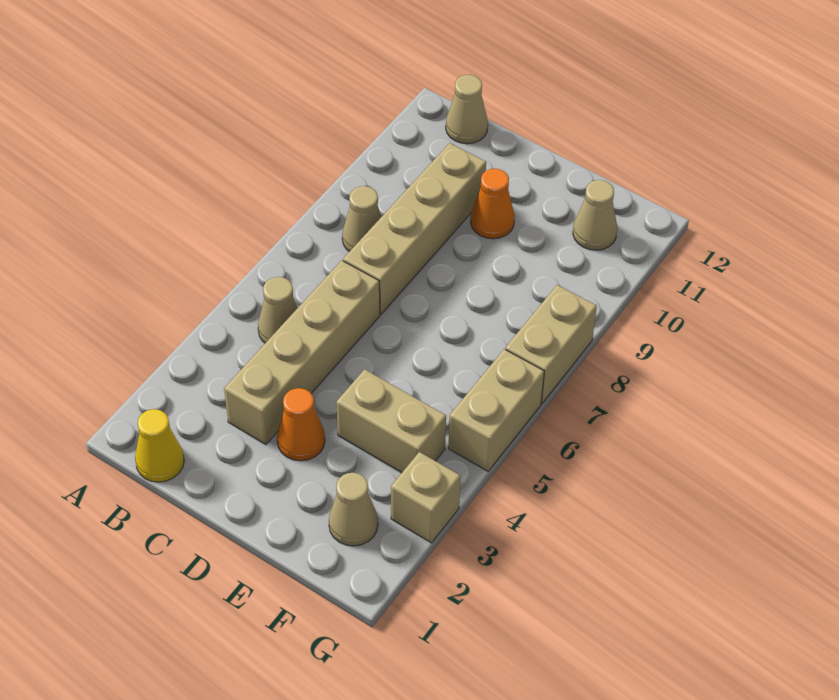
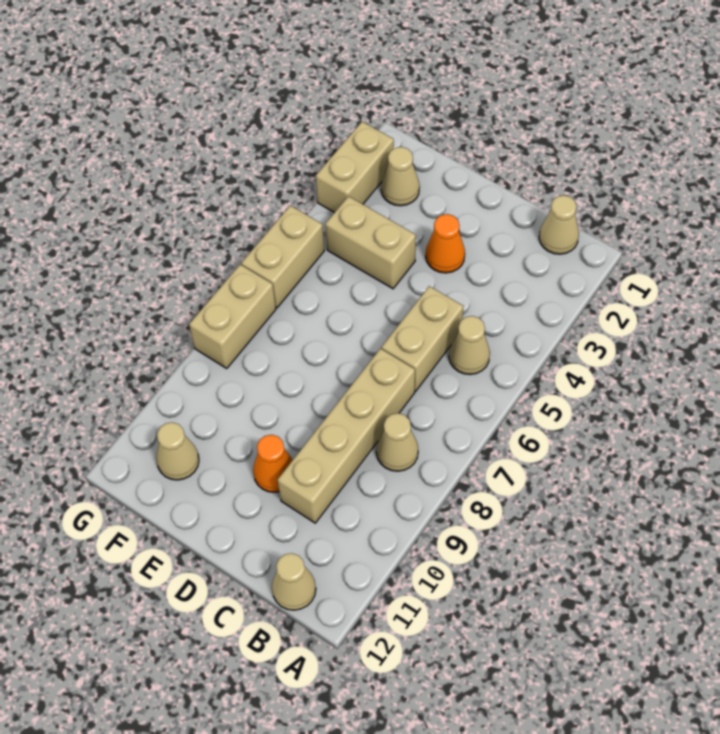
yellow 1x1 cone [135,409,184,482] -> tan 1x1 cone [539,195,579,254]
tan 1x4 brick [224,260,380,444] -> tan 1x2 brick [382,286,463,391]
tan 1x1 brick [391,452,460,543] -> tan 1x2 brick [316,122,394,213]

